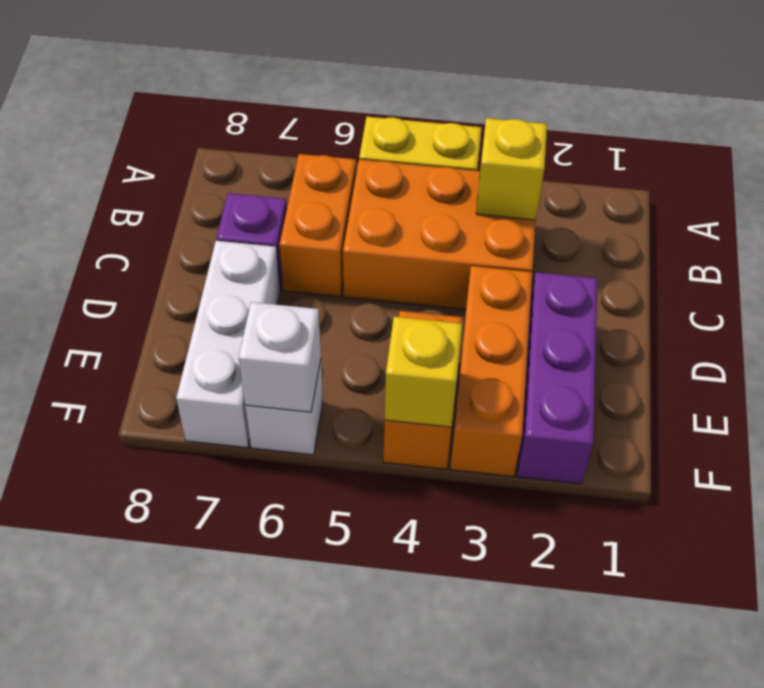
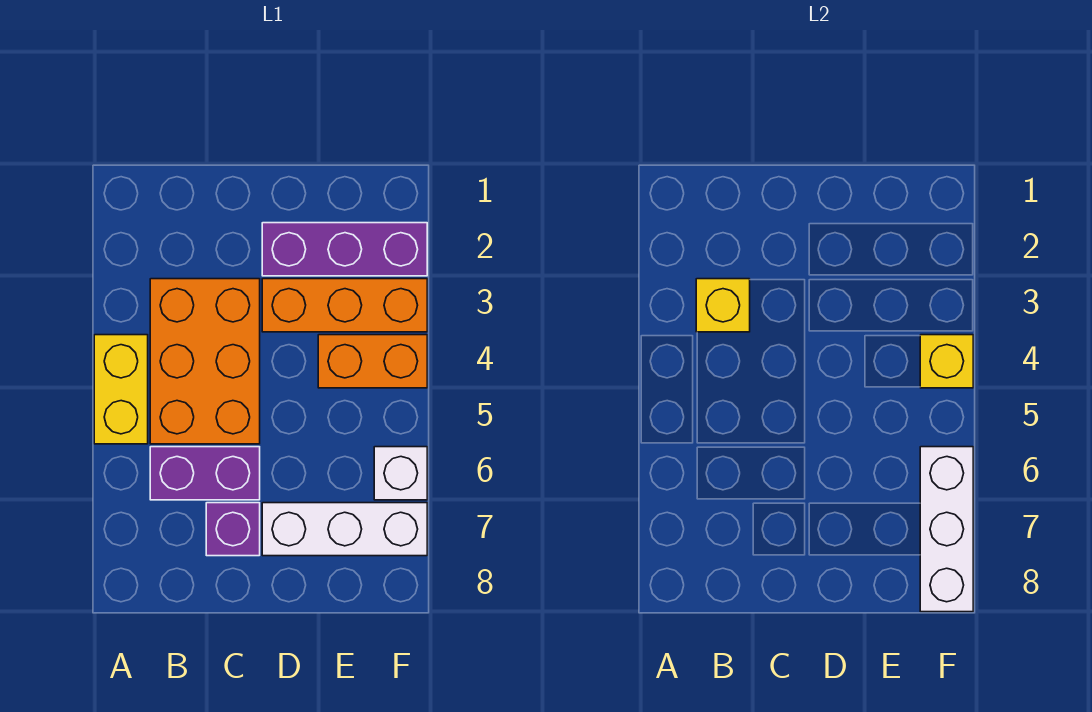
orange 1x2 brick [280,154,356,297] -> purple 1x2 brick [150,447,260,500]
white 1x1 brick [239,302,321,412] -> white 1x3 brick [920,447,973,612]

